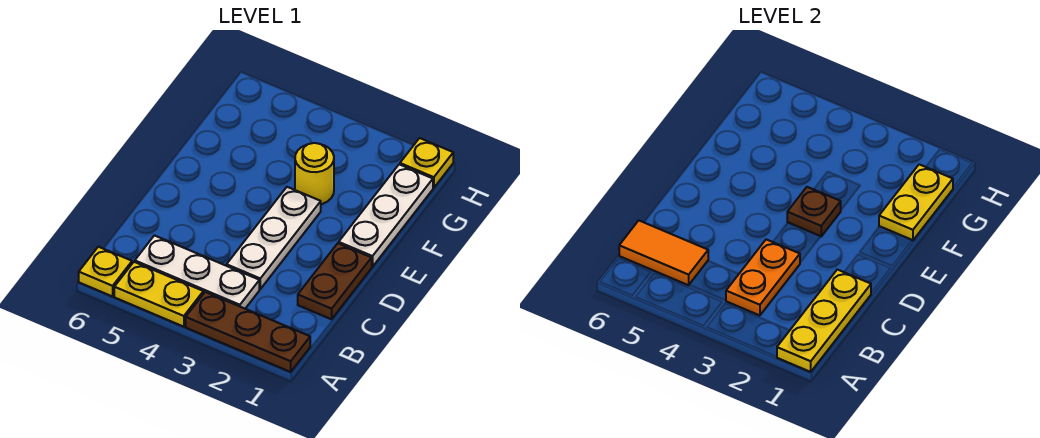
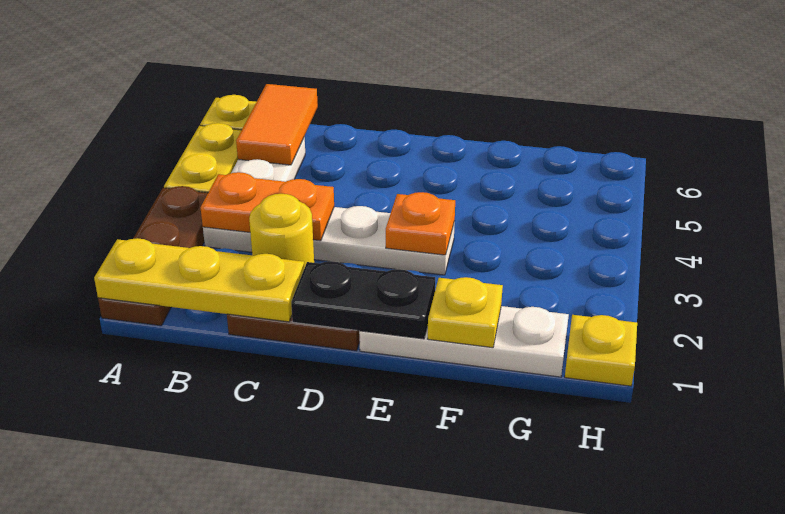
none -> black 1x2 plate [291,261,435,339]
brown 1x1 plate [787,187,841,236] -> orange 1x1 plate [386,192,455,255]
yellow 1x2 plate [879,164,953,240] -> yellow 1x1 plate [428,277,503,348]
yellow 1x1 round brick [295,143,334,204] -> yellow 1x1 round brick moved to [249,194,314,268]

